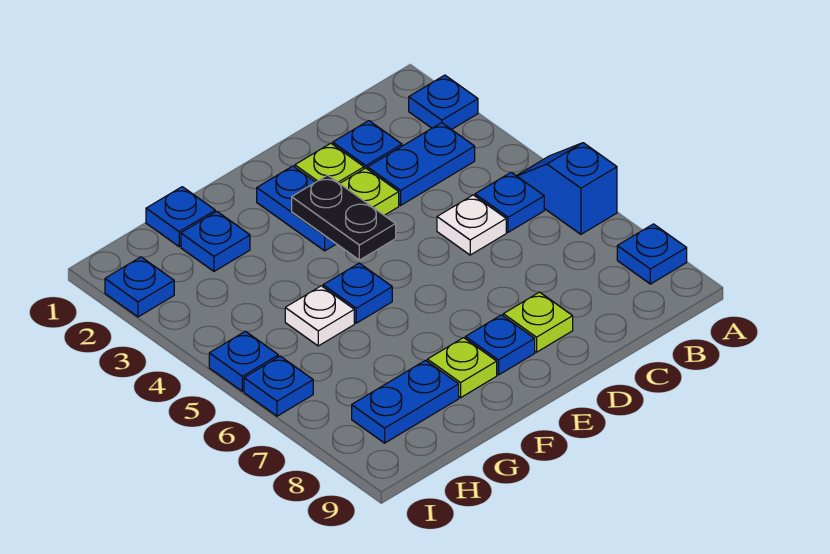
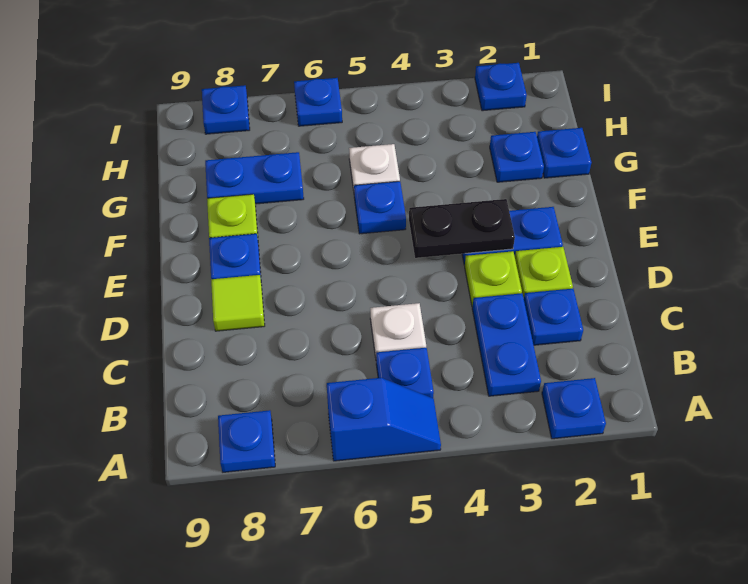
lime 1x1 plate [503,292,573,352] -> lime 1x1 tile [211,275,265,331]
blue 1x2 plate [352,360,459,443] -> blue 1x2 plate turned to [205,152,304,204]
blue 1x1 plate [209,331,278,391] -> blue 1x1 plate moved to [202,85,250,134]

